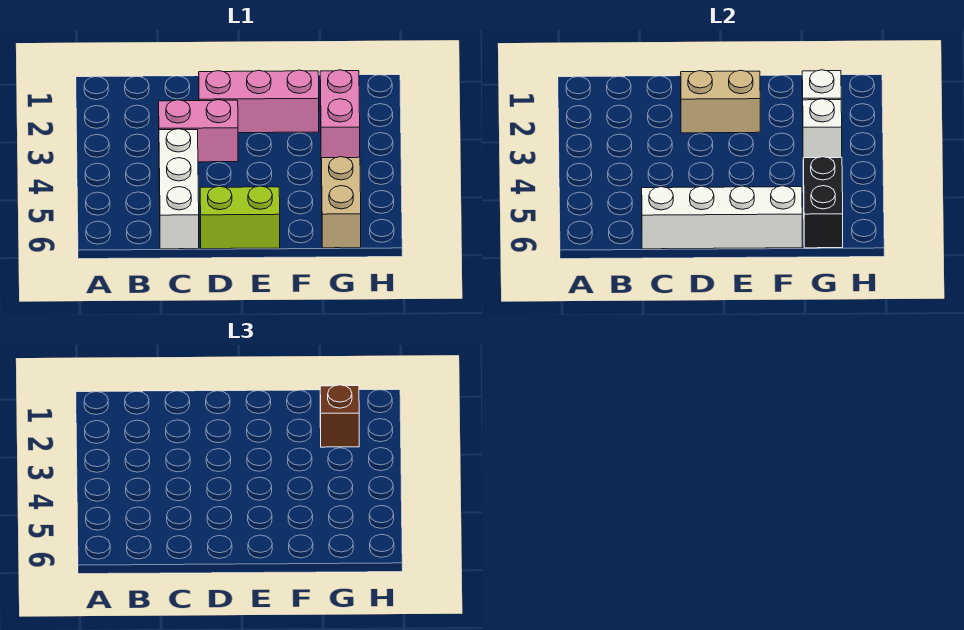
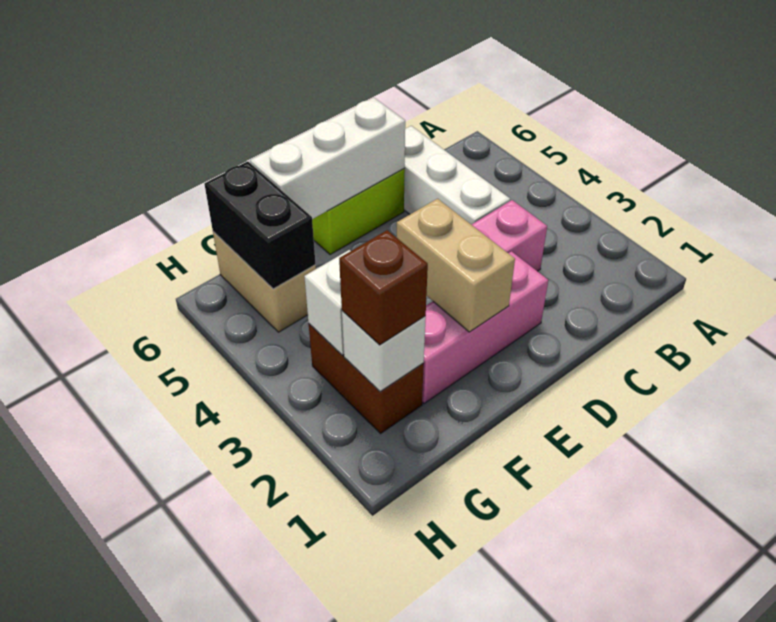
white 1x4 brick [642,186,802,249] -> white 1x3 brick [250,98,405,219]
tan 1x2 brick [681,70,760,133] -> tan 1x2 brick turned to [397,199,515,332]
pink 1x2 brick [320,70,360,158] -> brown 1x2 brick [309,324,424,433]

